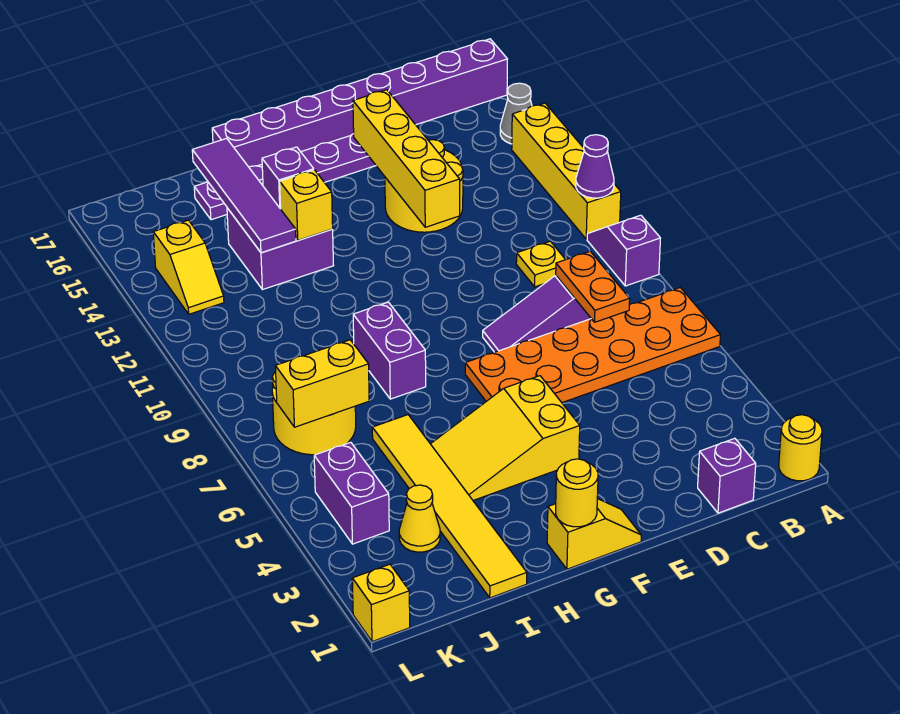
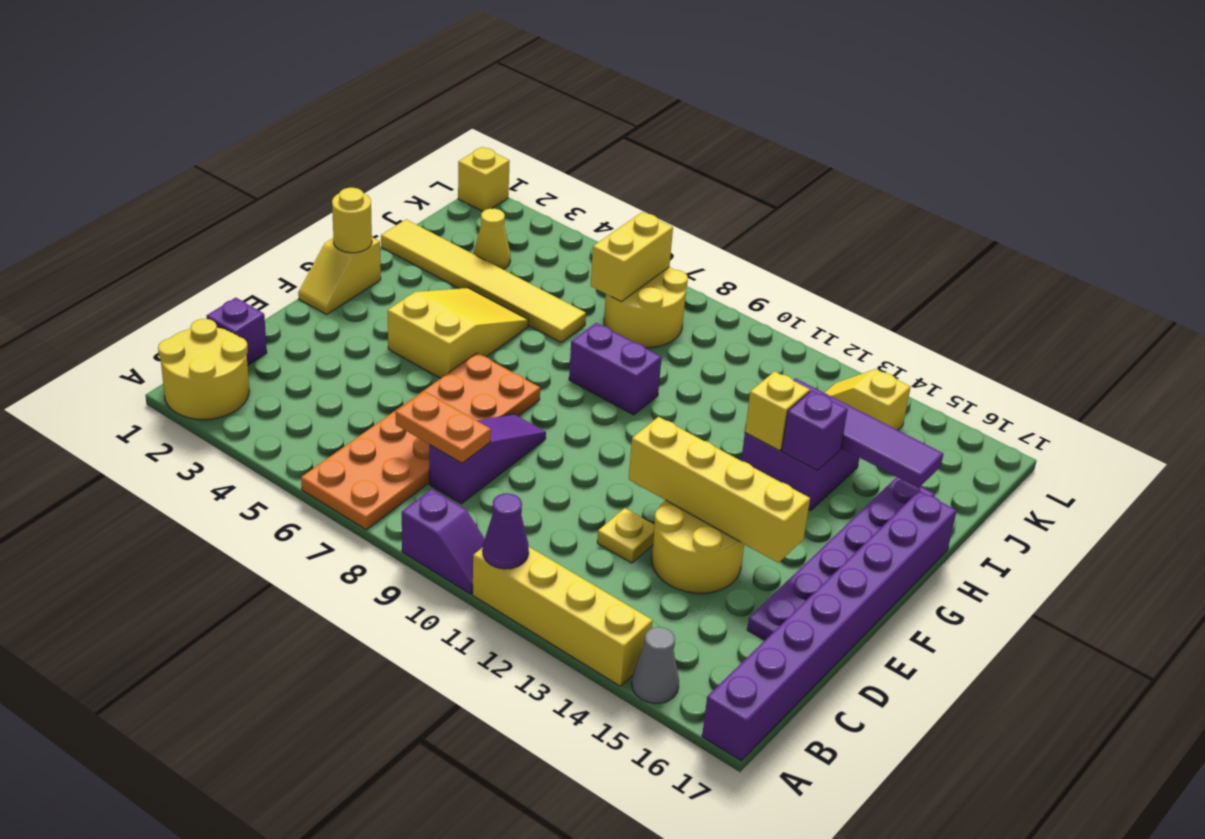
yellow 1x1 round brick [779,415,822,481] -> yellow 2x2 round brick [158,319,249,419]
yellow 1x1 plate [516,241,566,287] -> yellow 1x1 plate moved to [597,508,655,563]
purple 1x2 brick [314,442,389,544] -> none

